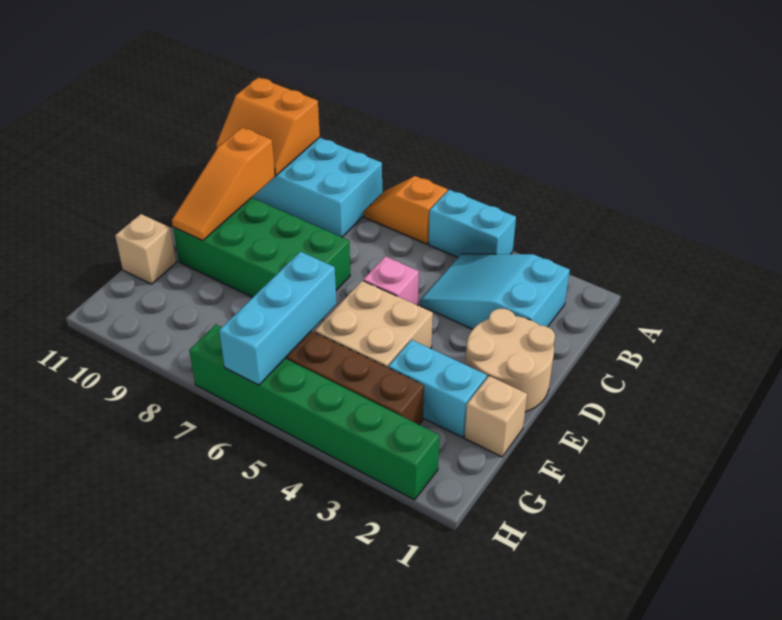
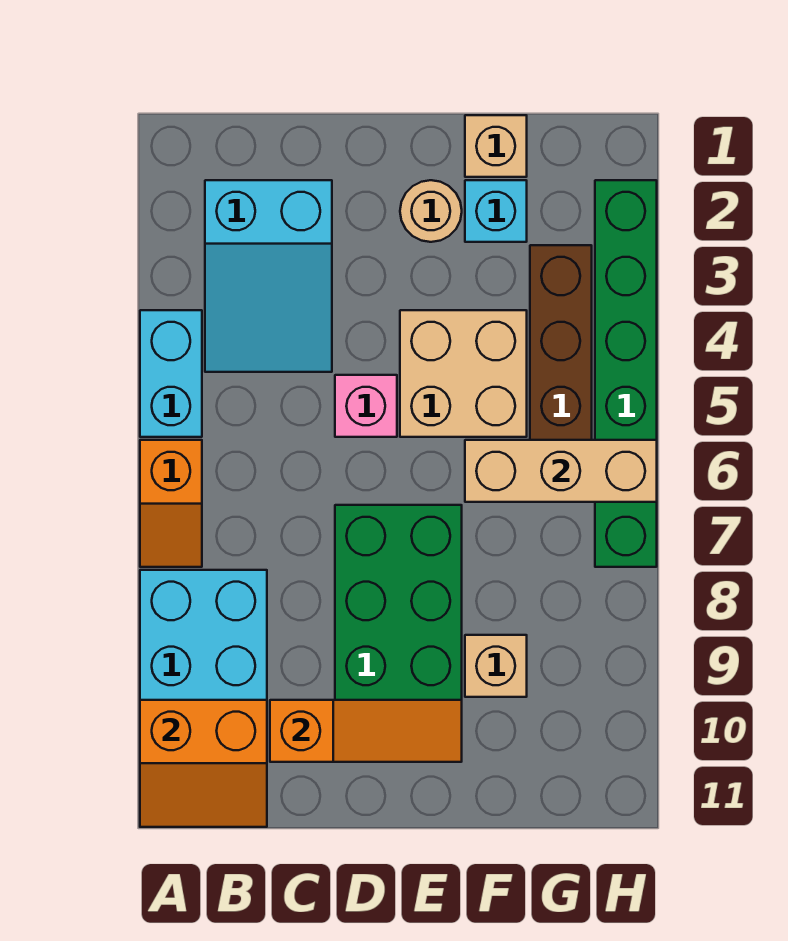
orange 2x2 slope [216,78,320,175] -> orange 2x2 slope turned to [140,700,267,827]
tan 2x2 round brick [466,309,555,412] -> tan 1x1 round brick [400,180,462,242]
cyan 1x2 brick [388,340,487,437] -> cyan 1x1 brick [465,180,527,242]
cyan 1x3 brick [219,252,336,385] -> tan 1x3 brick [465,440,657,502]
tan 1x1 brick [115,214,176,284] -> tan 1x1 brick moved to [465,635,527,697]

